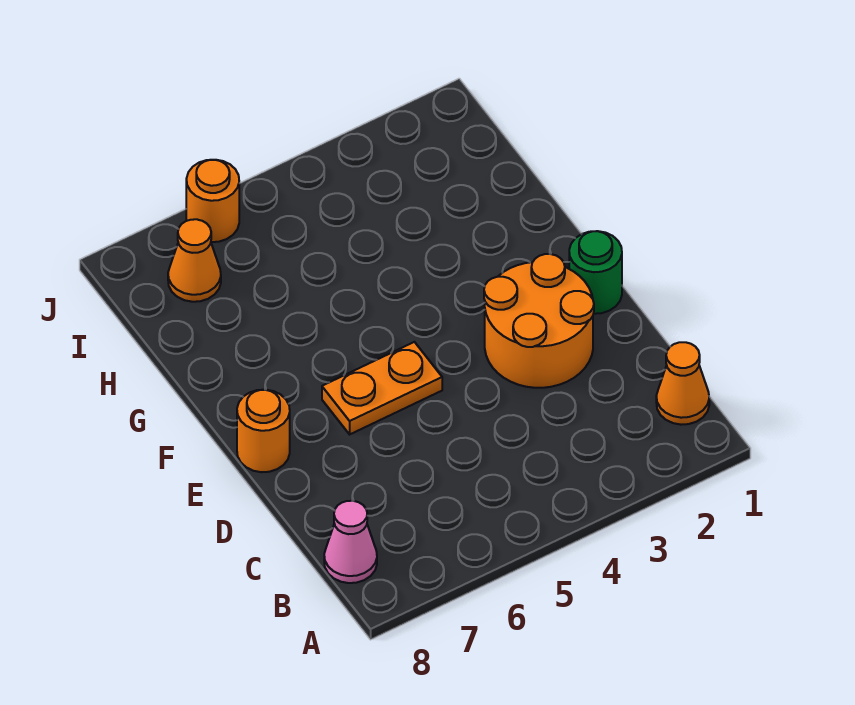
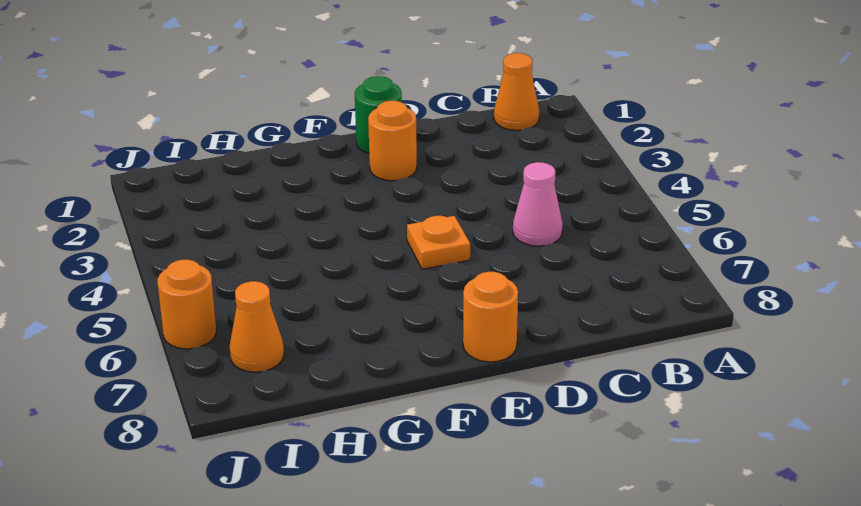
pink 1x1 cone [324,501,377,583] -> pink 1x1 cone moved to [513,162,563,246]
orange 2x2 round brick [484,254,594,388] -> orange 1x1 round brick [368,101,417,181]
orange 1x2 plate [322,342,442,434] -> orange 1x1 plate [407,216,470,269]

